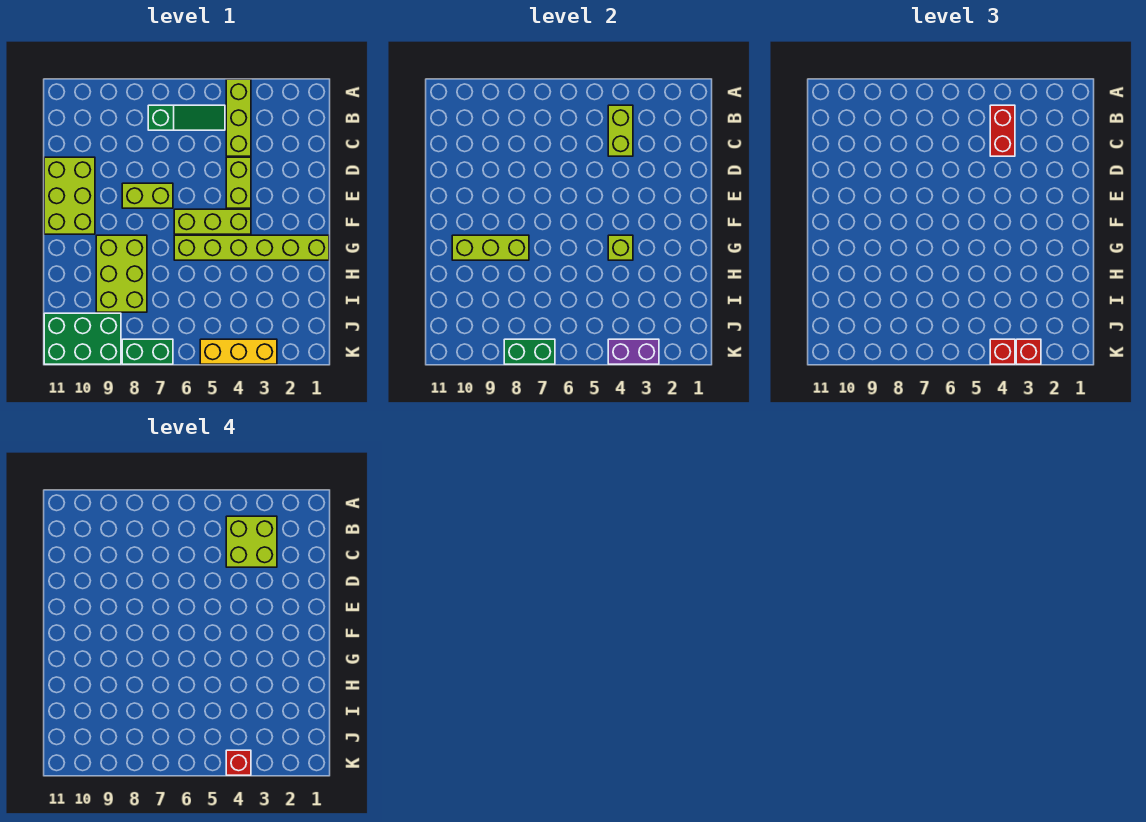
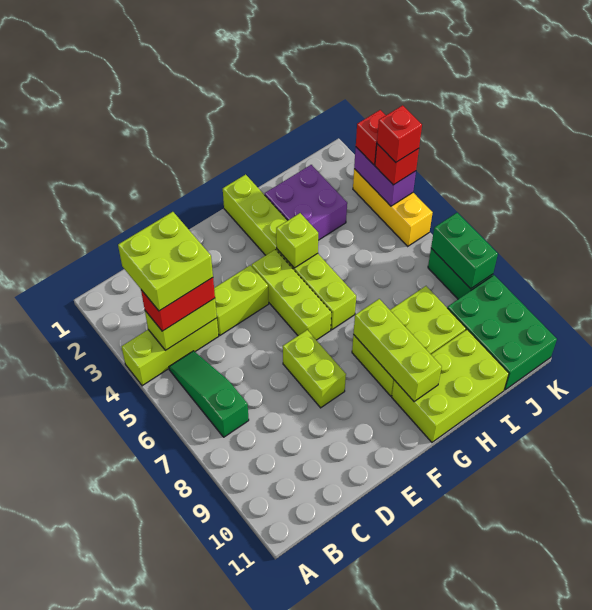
lime 2x3 brick [44,157,95,234] -> lime 2x3 brick moved to [392,329,509,442]
none -> purple 2x2 brick [265,165,347,240]

